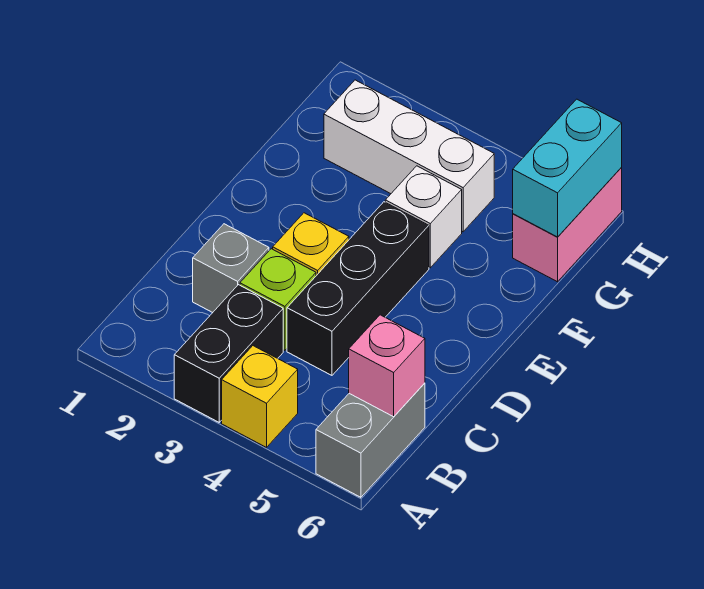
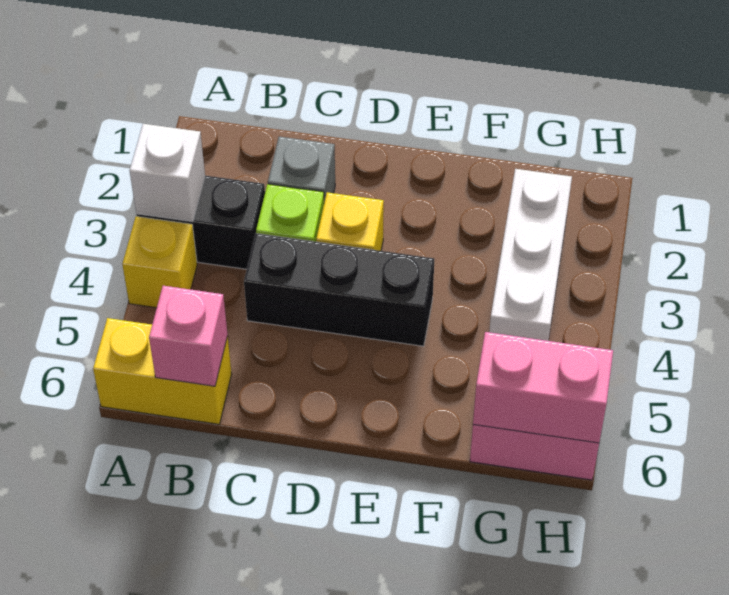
grey 1x2 brick [316,383,425,497] -> yellow 1x2 brick [93,318,232,424]
white 1x1 brick [385,166,462,268] -> white 1x1 brick moved to [130,124,205,221]
cyan 1x2 brick [513,99,622,237] -> pink 1x2 brick [473,332,613,443]

